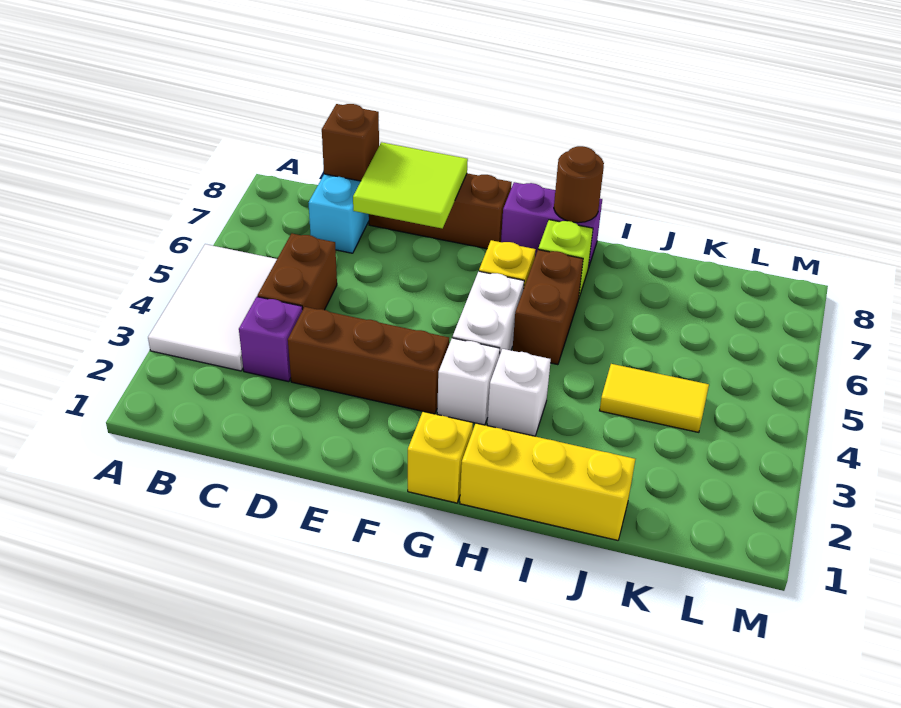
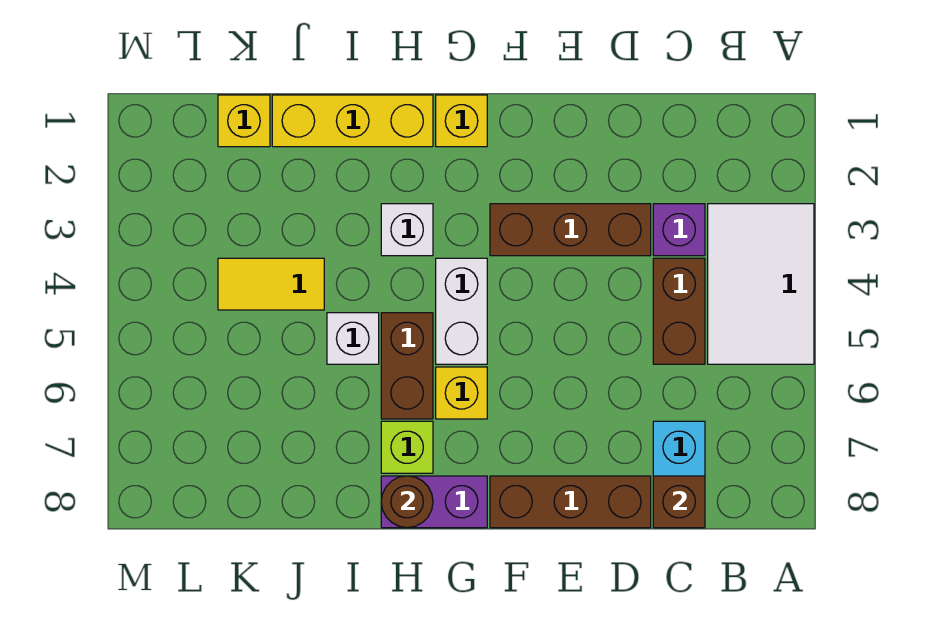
lime 2x2 tile [353,142,468,228] -> none
white 1x1 brick [437,338,500,425] -> white 1x1 brick moved to [327,313,379,364]
none -> yellow 1x1 brick [218,95,270,147]

